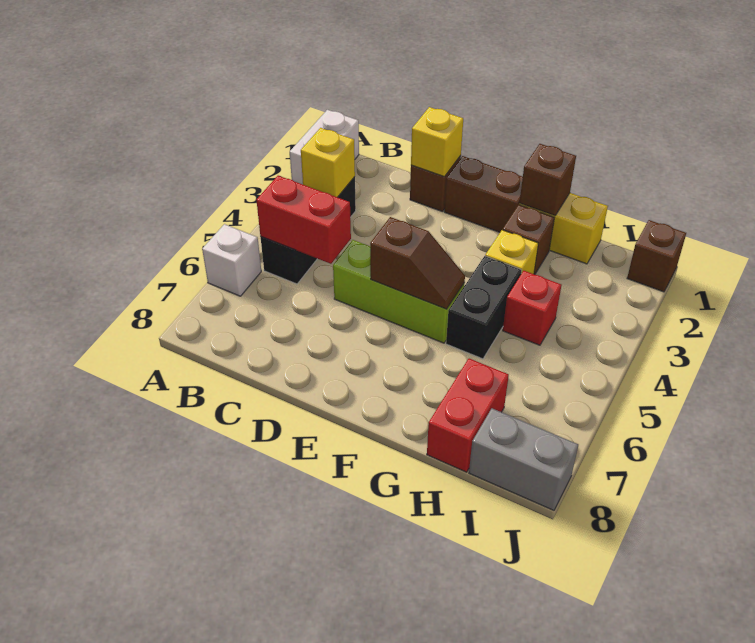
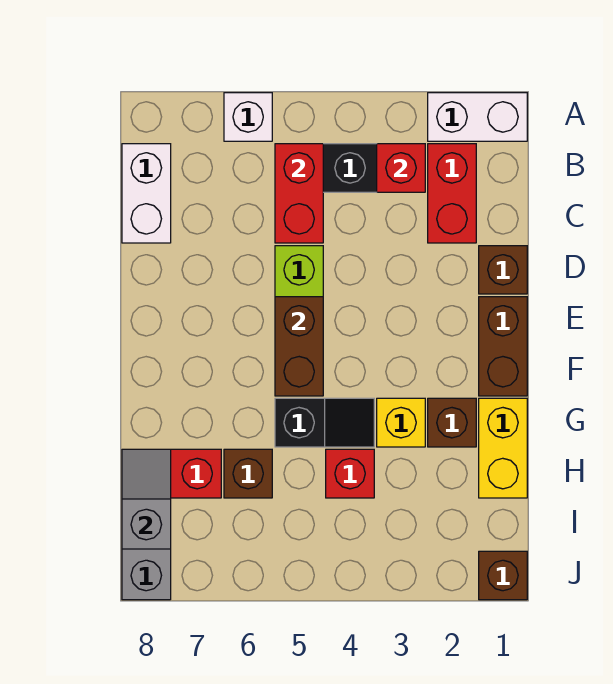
none -> red 1x2 brick [428,144,476,243]
yellow 1x1 brick [301,128,355,197] -> red 1x1 brick [377,144,425,192]
none -> white 1x2 brick [122,144,171,243]
yellow 1x1 brick [411,107,463,177] -> none
brown 1x2 slope [370,217,465,309] -> brown 1x2 brick [275,297,323,396]
brown 1x1 brick [519,144,576,215] -> brown 1x1 brick moved to [224,449,272,498]
black 1x2 brick [446,256,522,359] -> black 1x2 slope [275,398,374,447]
none -> grey 1x2 slope [122,449,171,549]

